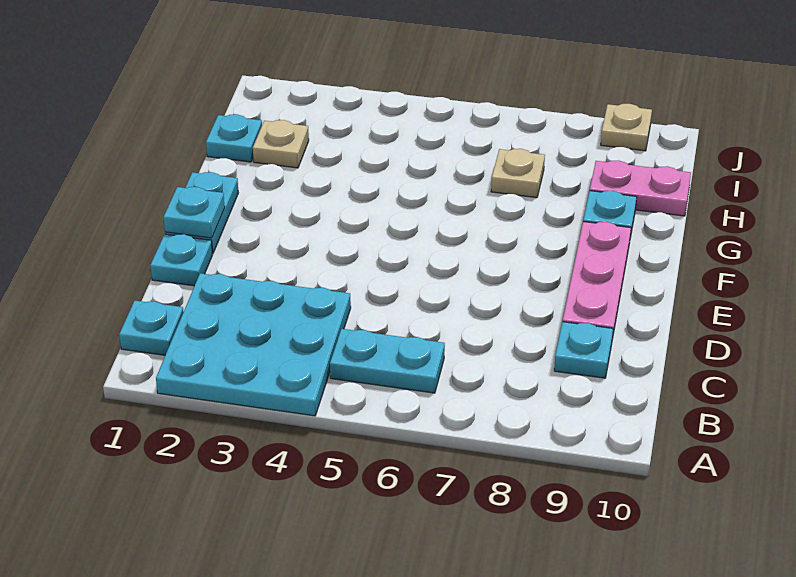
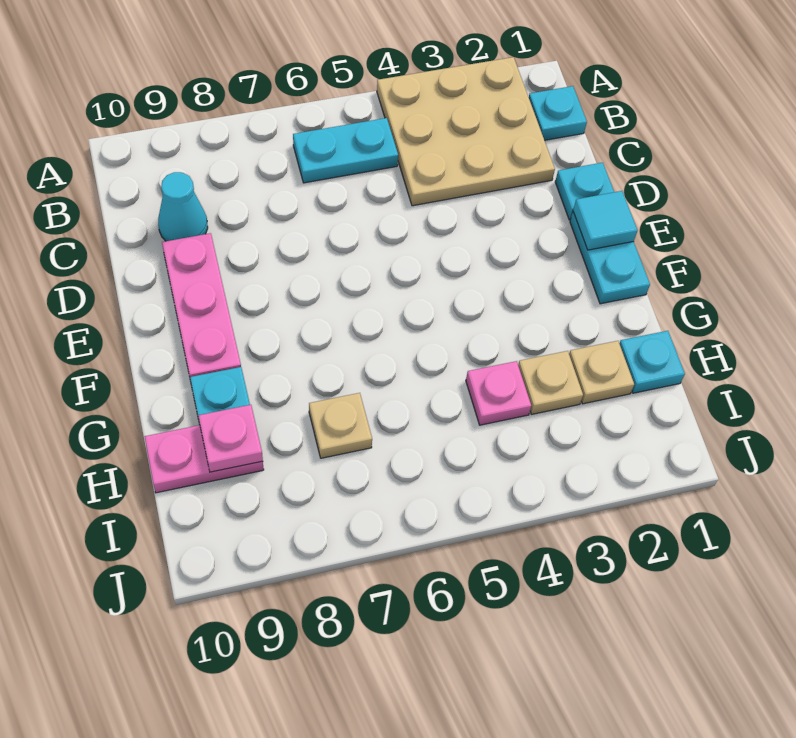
cyan 3x3 plate [156,273,351,416] -> tan 3x3 plate [377,57,555,206]
cyan 1x1 plate [554,322,613,378] -> cyan 1x1 cone [158,172,208,241]
cyan 1x1 plate [164,187,225,238] -> cyan 1x1 tile [573,191,638,250]
none -> pink 1x1 plate [466,361,531,425]
none -> pink 1x1 plate [198,405,263,472]
tan 1x1 plate [601,104,652,151] -> tan 1x1 plate moved to [518,351,583,414]

